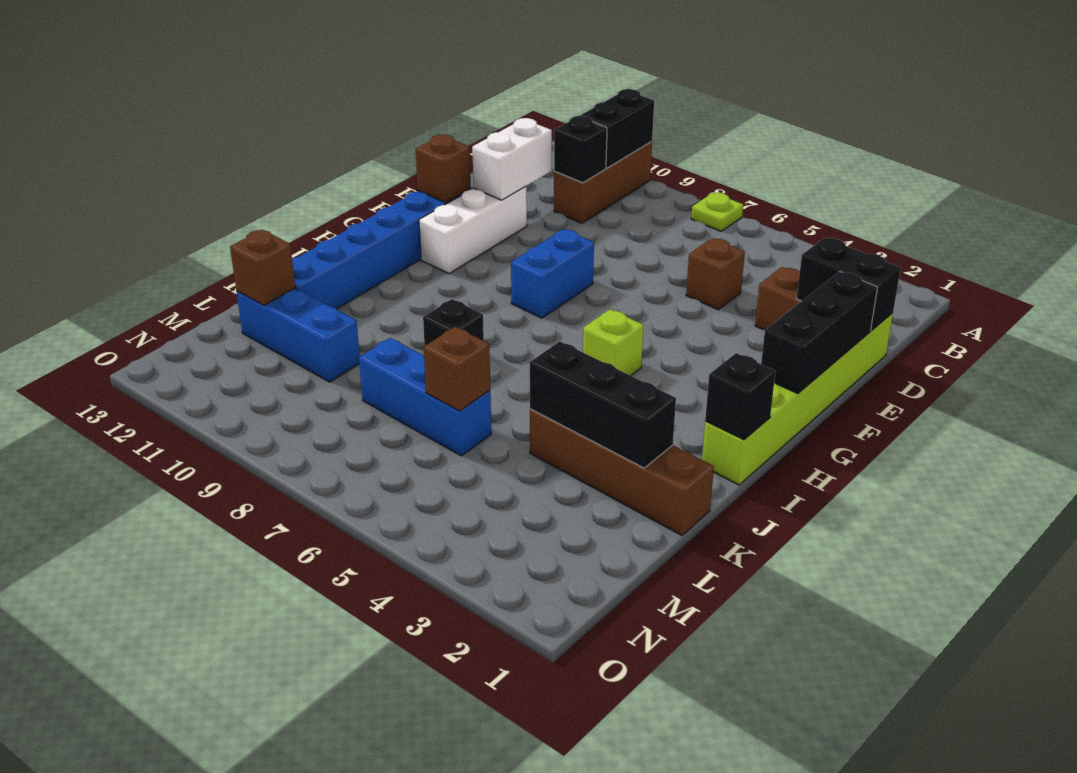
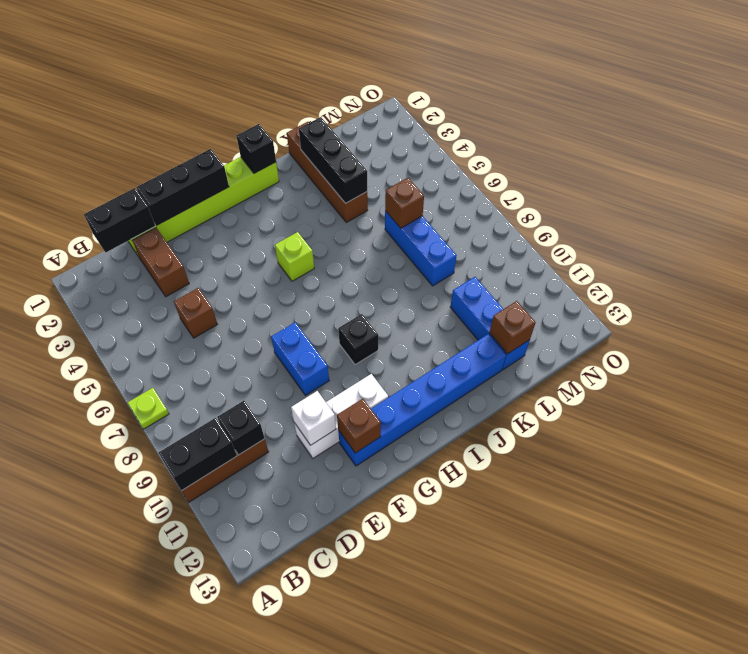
black 1x2 brick [796,238,901,331] -> black 1x2 brick turned to [84,188,155,252]
white 1x2 brick [472,118,552,200] -> white 1x1 brick [291,391,336,445]
blue 1x2 brick [511,229,594,318] -> blue 1x2 brick turned to [271,322,329,395]
black 1x1 brick [423,299,484,346] -> black 1x1 brick moved to [338,314,378,365]

